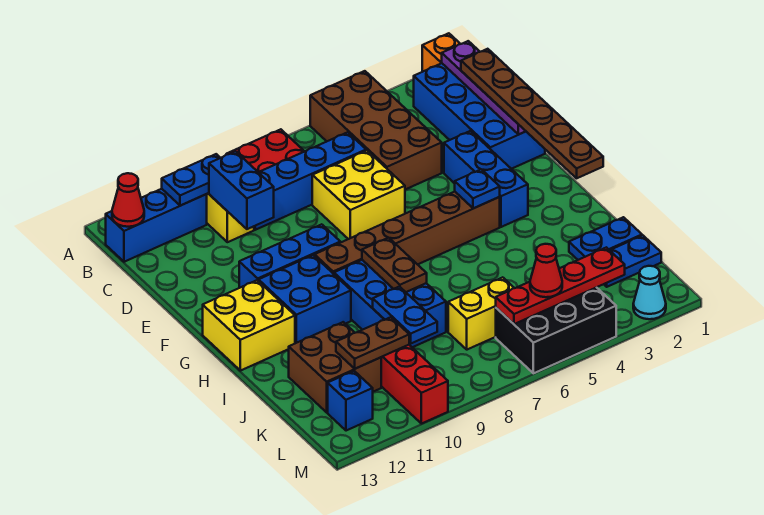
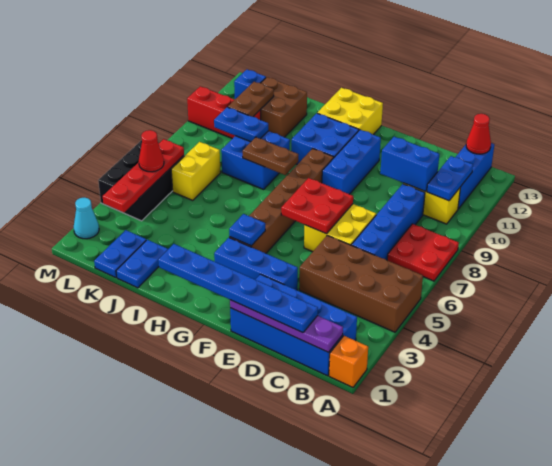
brown 1x6 plate [461,49,603,178] -> blue 1x6 plate [158,244,318,333]
none -> red 2x2 plate [281,178,353,234]
blue 2x3 brick [334,260,446,347] -> blue 2x2 brick [221,131,290,189]

